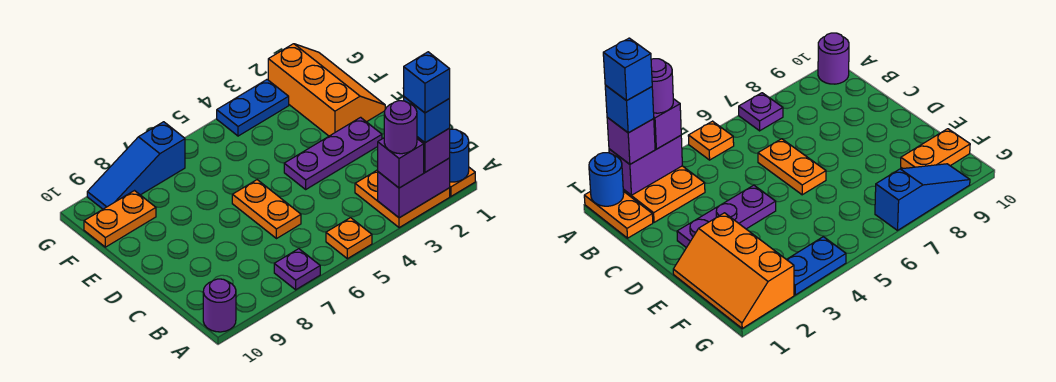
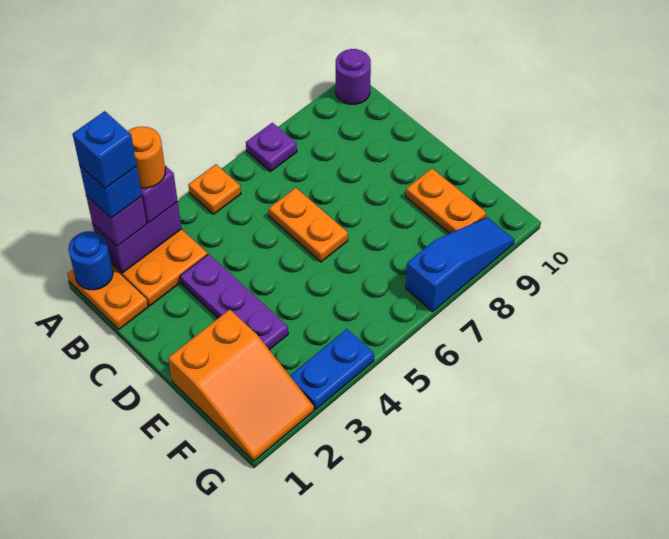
purple 1x1 round brick [384,101,417,154] -> orange 1x1 round brick [128,127,165,188]
purple 1x3 plate [284,117,382,189] -> purple 1x3 plate turned to [180,254,288,350]
orange 2x3 slope [268,44,385,136] -> orange 2x3 slope turned to [168,309,314,461]
orange 1x2 plate [84,191,156,247] -> orange 1x2 plate turned to [406,168,486,234]

